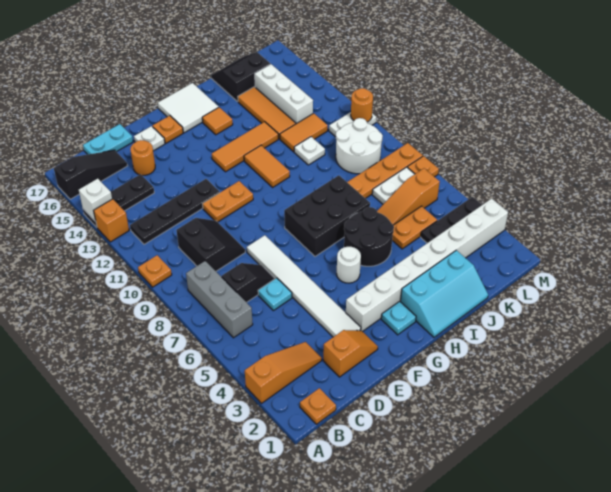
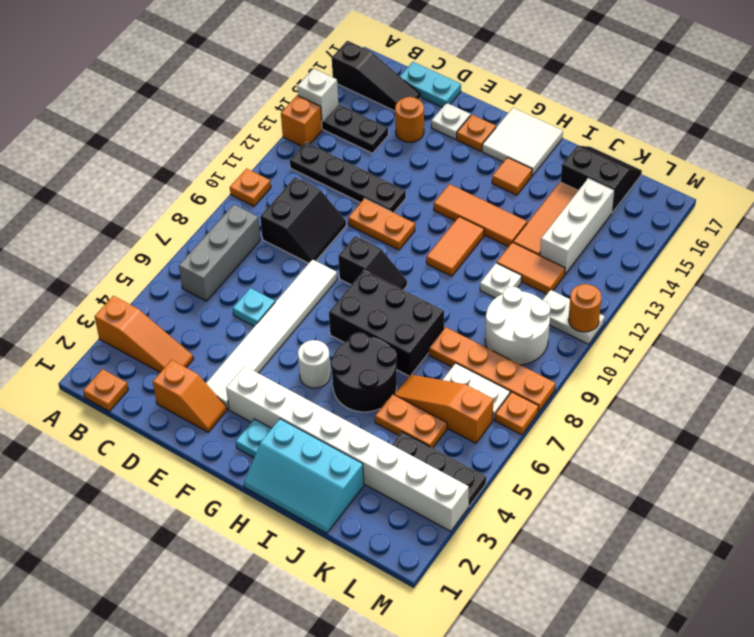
black 1x2 slope [222,263,275,302] -> black 1x2 slope moved to [338,236,407,290]

